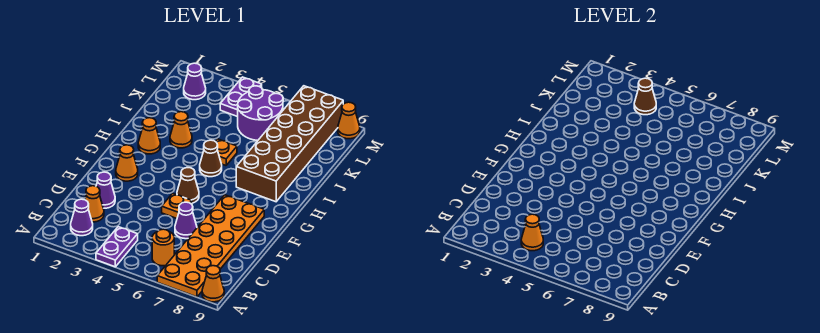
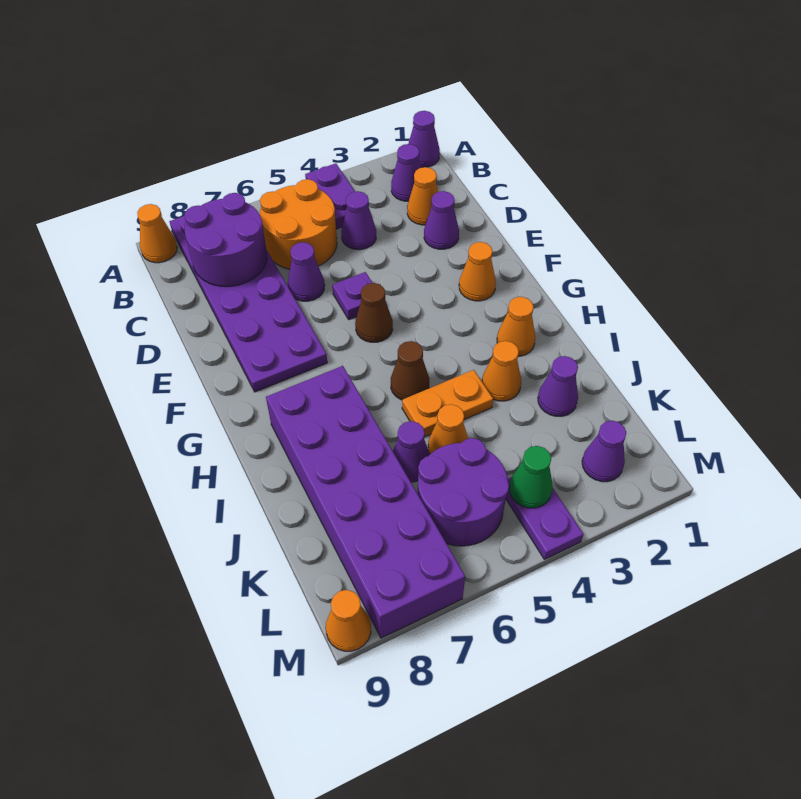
none -> purple 1x1 cone [408,111,440,167]
orange 2x6 plate [157,195,264,297] -> purple 2x6 plate [169,215,327,392]
orange 1x1 cone [521,214,543,251] -> orange 1x1 cone moved to [428,404,468,454]
orange 1x1 round brick [152,229,174,266] -> orange 2x2 round brick [260,179,337,269]
none -> purple 2x2 round brick [185,193,267,287]
none -> purple 1x1 cone [341,191,376,250]
orange 1x1 plate [162,193,192,218] -> purple 1x1 plate [332,272,372,319]
brown 2x6 brick [236,86,343,202] -> purple 2x6 brick [266,366,465,638]
orange 1x1 plate [215,139,237,165] -> orange 1x2 plate [402,370,493,436]
none -> purple 1x1 cone [538,356,578,416]
none -> purple 1x1 cone [393,421,430,482]
brown 1x1 cone [634,78,656,115] -> green 1x1 cone [509,446,553,508]

